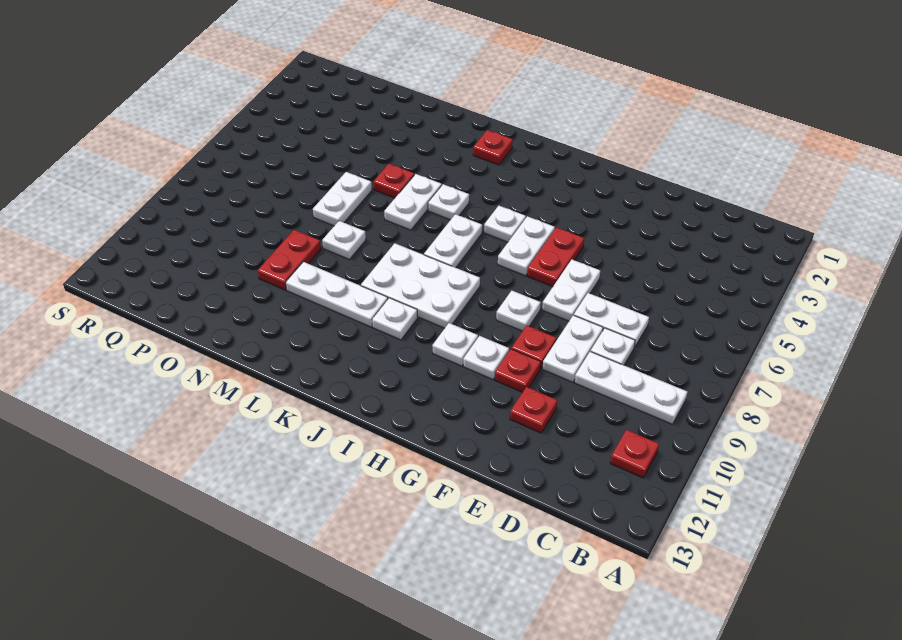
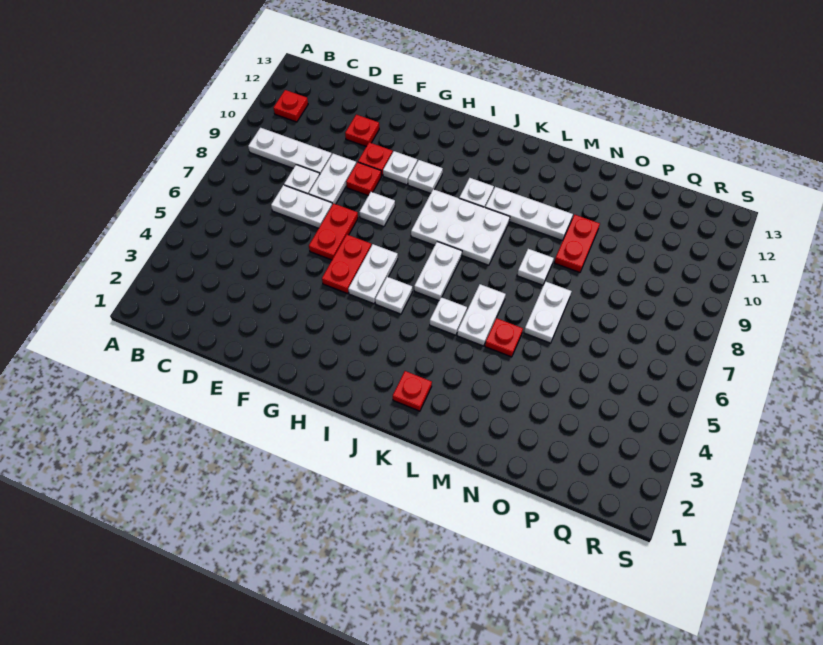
white 1x2 plate [542,260,600,321] -> red 1x2 plate [309,203,358,260]

